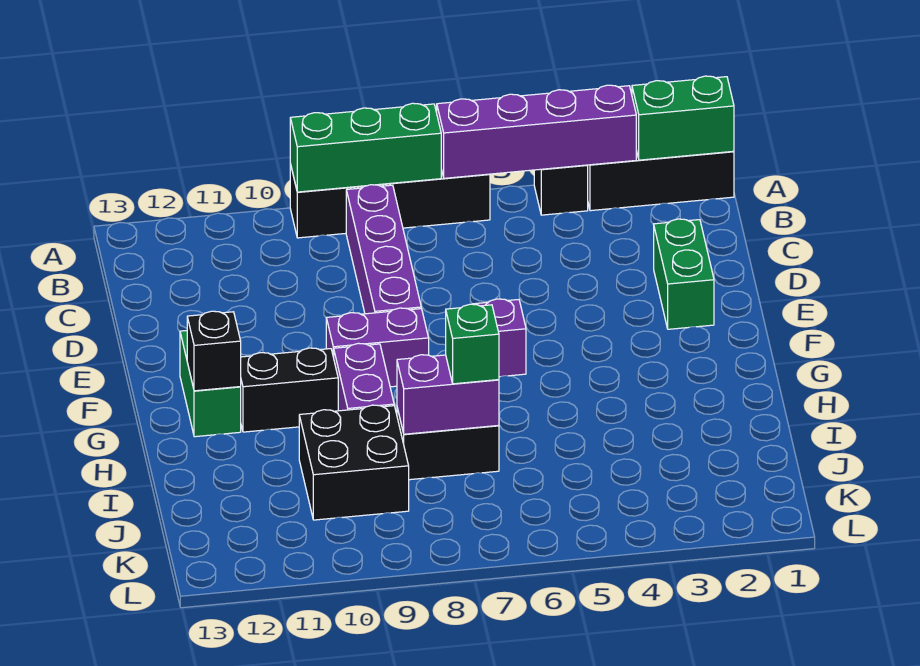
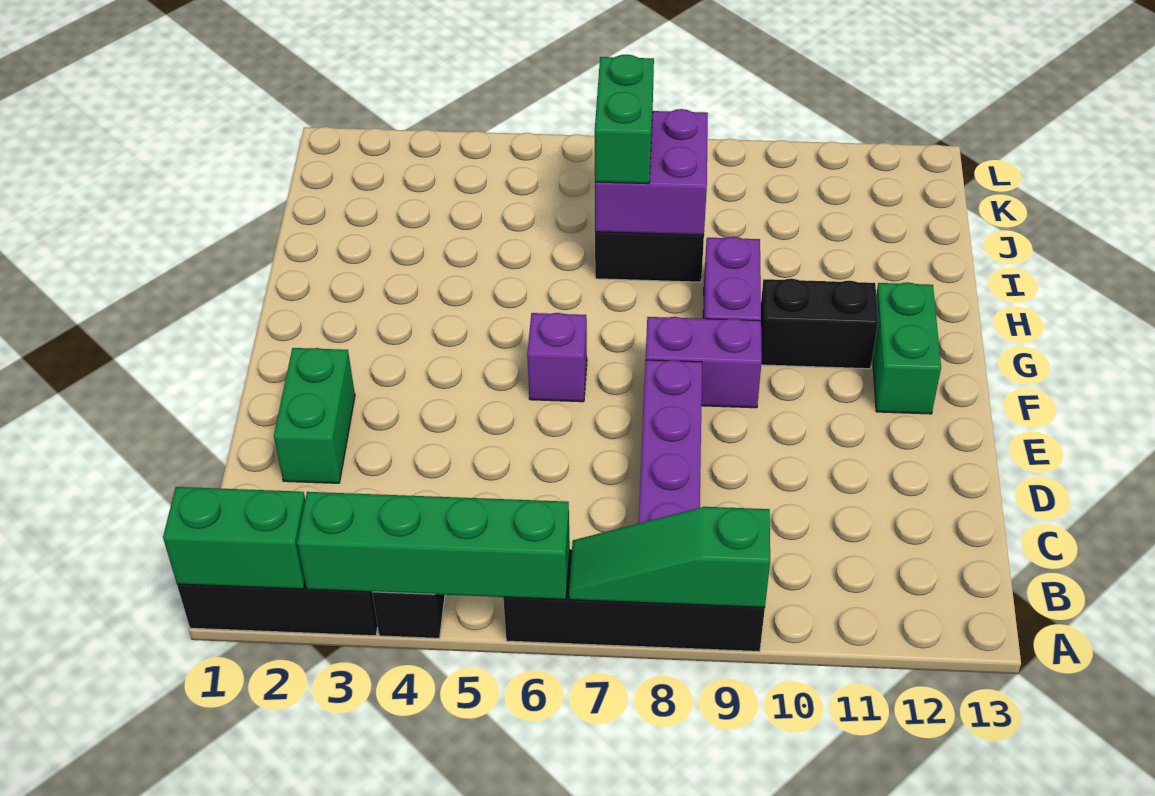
purple 1x4 brick [437,85,636,178] -> green 1x4 brick [297,492,570,600]
green 1x3 brick [290,103,441,192] -> green 1x3 slope [569,507,770,607]
black 1x1 brick [187,311,241,391] -> none
purple 1x2 brick [397,355,499,434] -> purple 2x2 brick [595,109,708,235]
green 1x1 brick [446,304,499,384] -> green 1x2 brick [595,54,654,184]
black 2x2 brick [299,405,409,520] -> none

